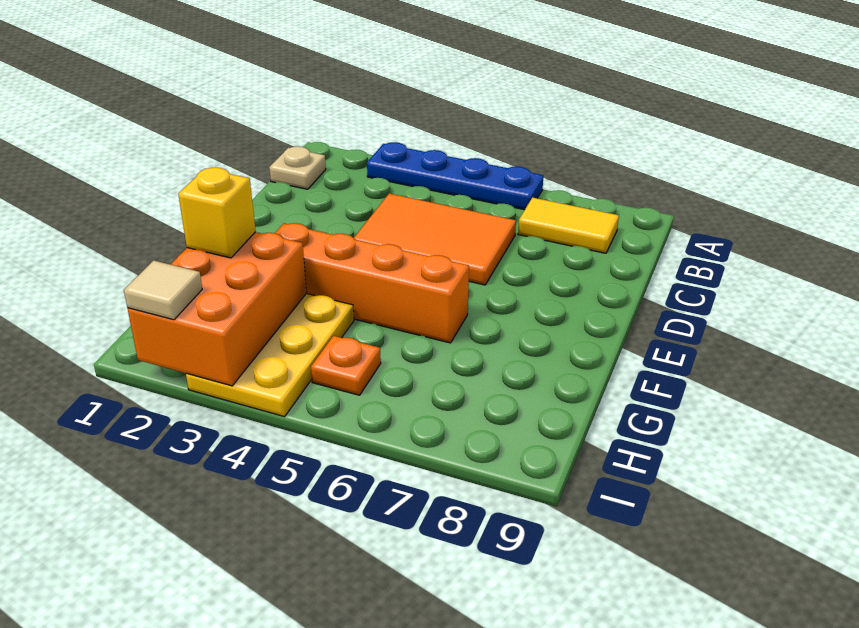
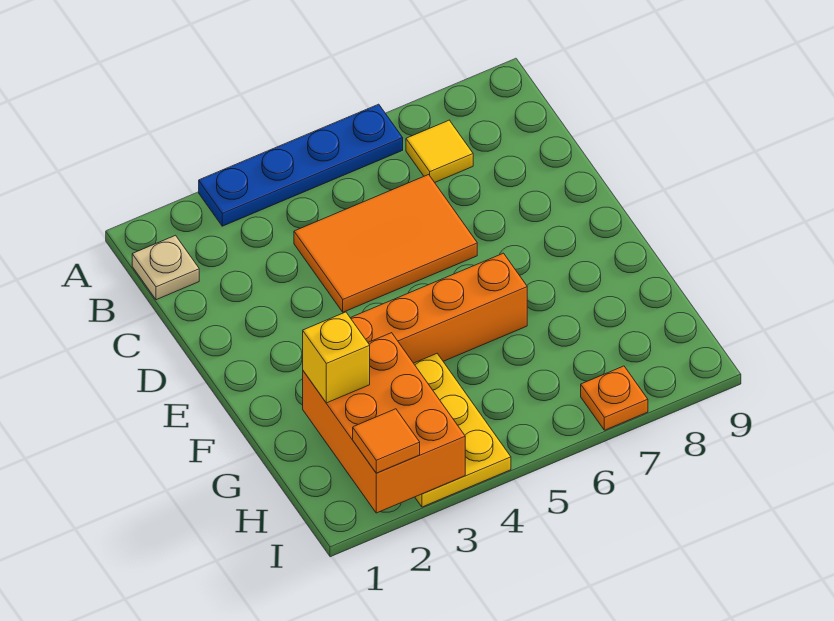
yellow 1x2 tile [518,198,619,253] -> yellow 1x1 tile [406,120,473,182]
orange 1x1 plate [311,336,381,395] -> orange 1x1 plate moved to [581,366,648,430]
tan 1x1 tile [124,261,202,320] -> orange 1x1 tile [353,409,420,473]

